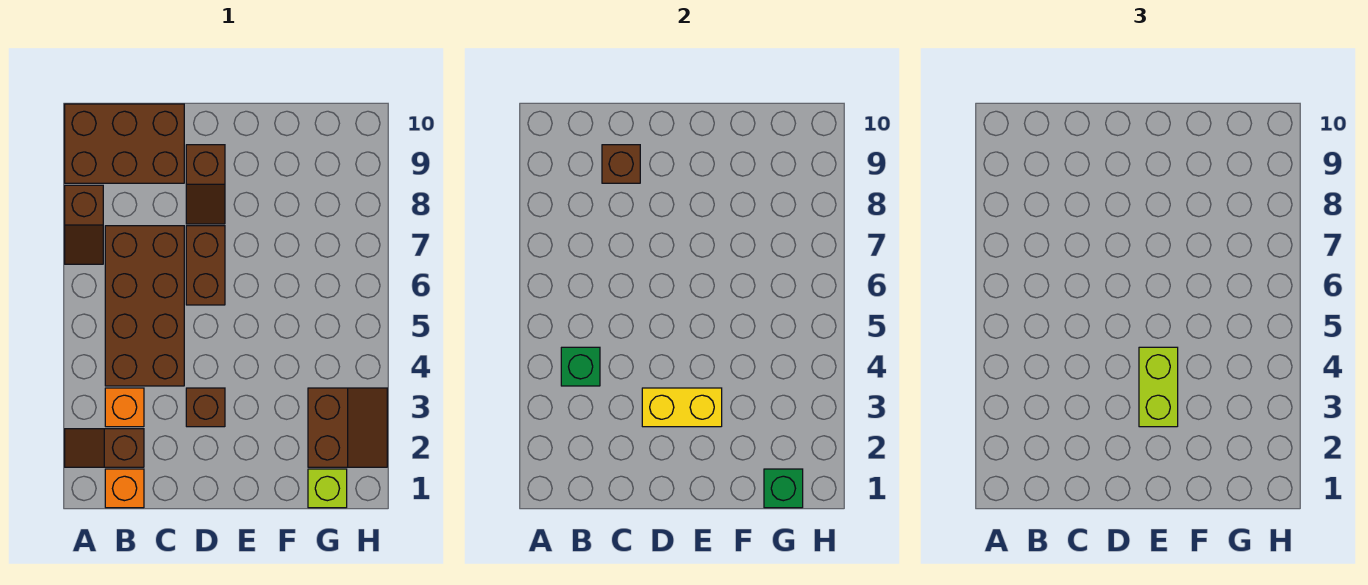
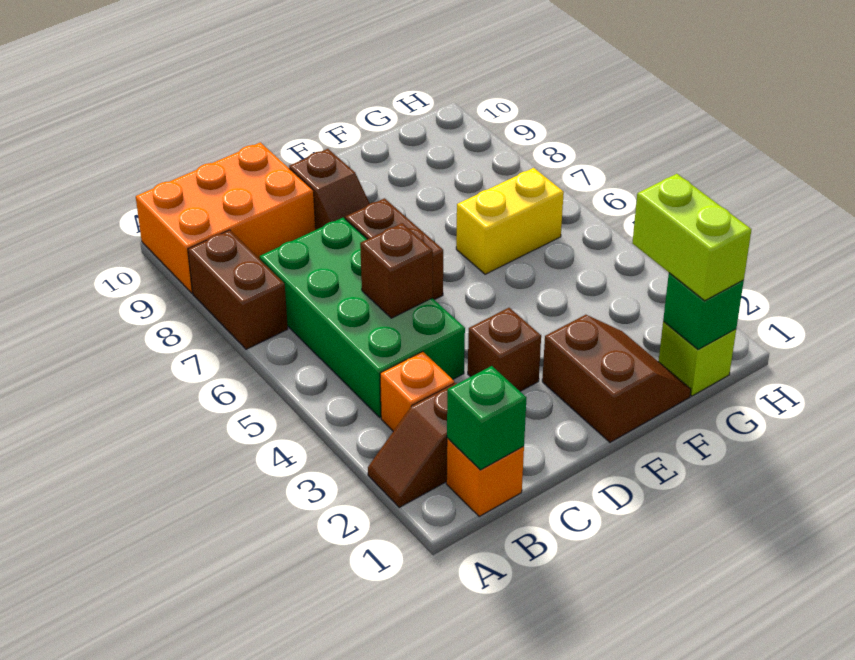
brown 1x2 slope [65,185,103,264] -> brown 1x2 brick [188,230,288,349]
brown 2x3 brick [65,104,184,183] -> orange 2x3 brick [136,142,315,293]
brown 2x4 brick [105,226,184,386] -> green 2x4 brick [260,218,465,417]
green 1x1 brick [561,347,600,386] -> green 1x1 brick moved to [447,366,526,470]
brown 1x1 brick [602,145,640,183] -> brown 1x1 brick moved to [360,223,433,318]
yellow 1x2 brick [642,388,722,427] -> yellow 1x2 brick moved to [456,168,564,274]
lime 1x2 brick [1139,347,1178,427] -> lime 1x2 brick moved to [632,174,751,301]
brown 2x2 slope [308,388,387,467] -> brown 2x2 slope moved to [542,315,691,442]

